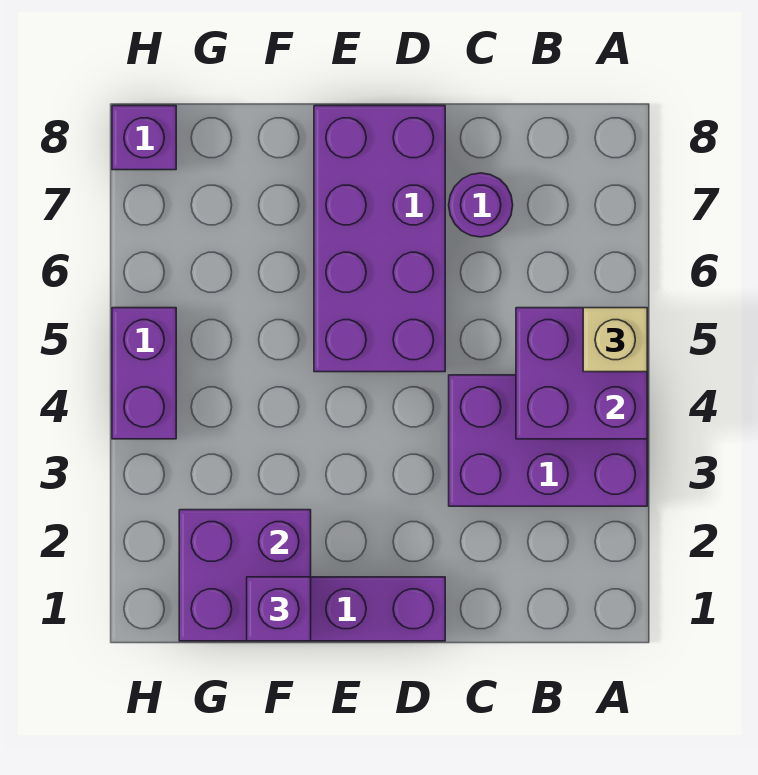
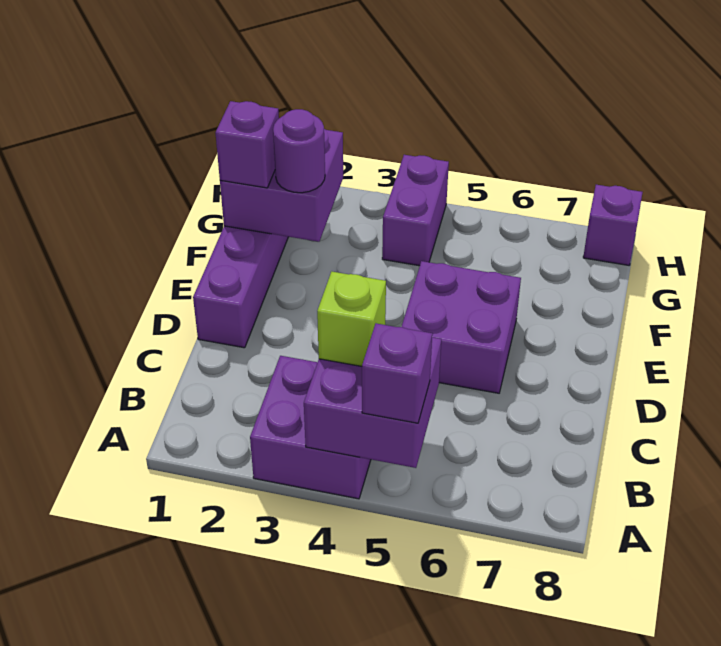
purple 2x3 brick [449,375,647,506] -> purple 2x2 brick [250,356,371,499]
tan 1x1 brick [583,308,647,372] -> purple 1x1 brick [362,323,432,423]
none -> lime 1x1 brick [317,272,386,366]
purple 1x1 round brick [449,173,513,237] -> purple 1x1 round brick moved to [273,109,325,193]
purple 2x4 brick [314,106,445,372] -> purple 2x2 brick [402,261,521,393]
purple 1x2 brick [112,308,176,439] -> purple 1x2 brick turned to [382,155,449,266]

